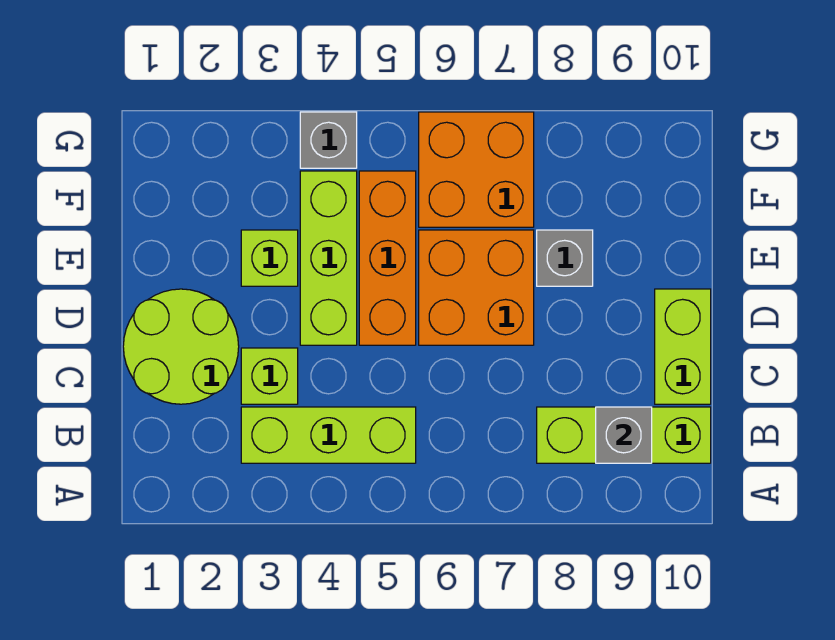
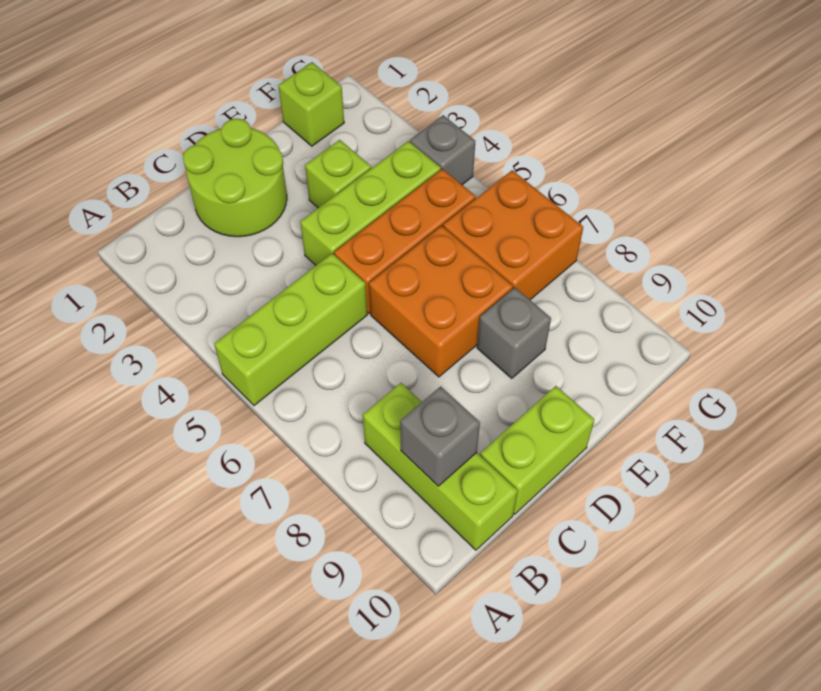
lime 1x3 brick [241,407,416,463] -> lime 1x3 brick turned to [214,253,367,406]
lime 1x1 brick [241,348,298,404] -> lime 1x1 brick moved to [278,62,344,146]

